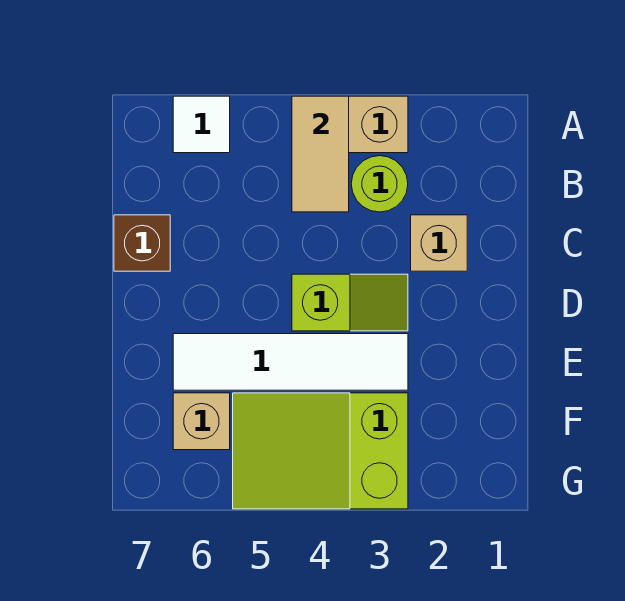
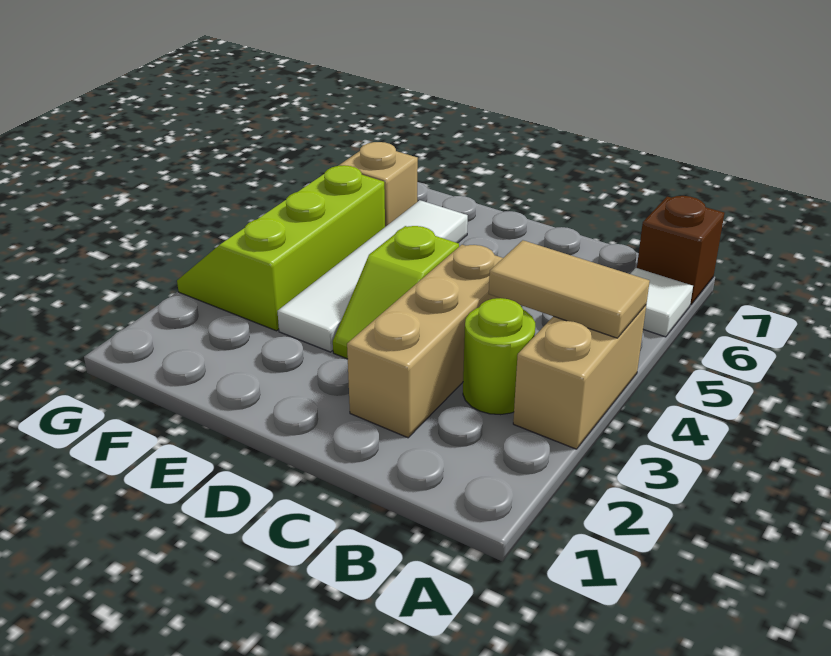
tan 1x1 brick [411,215,467,271] -> tan 1x3 brick [347,245,503,438]
brown 1x1 brick [114,215,170,271] -> brown 1x1 brick moved to [637,196,724,305]
lime 2x3 slope [233,393,408,509] -> lime 2x3 slope turned to [177,165,385,331]

